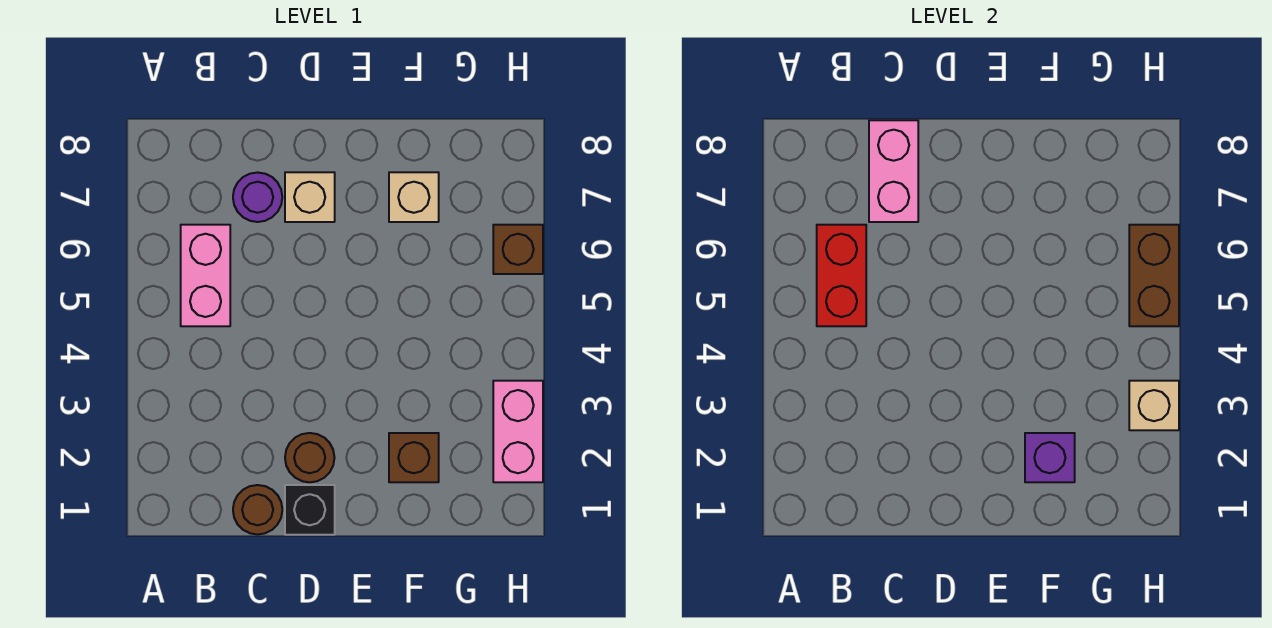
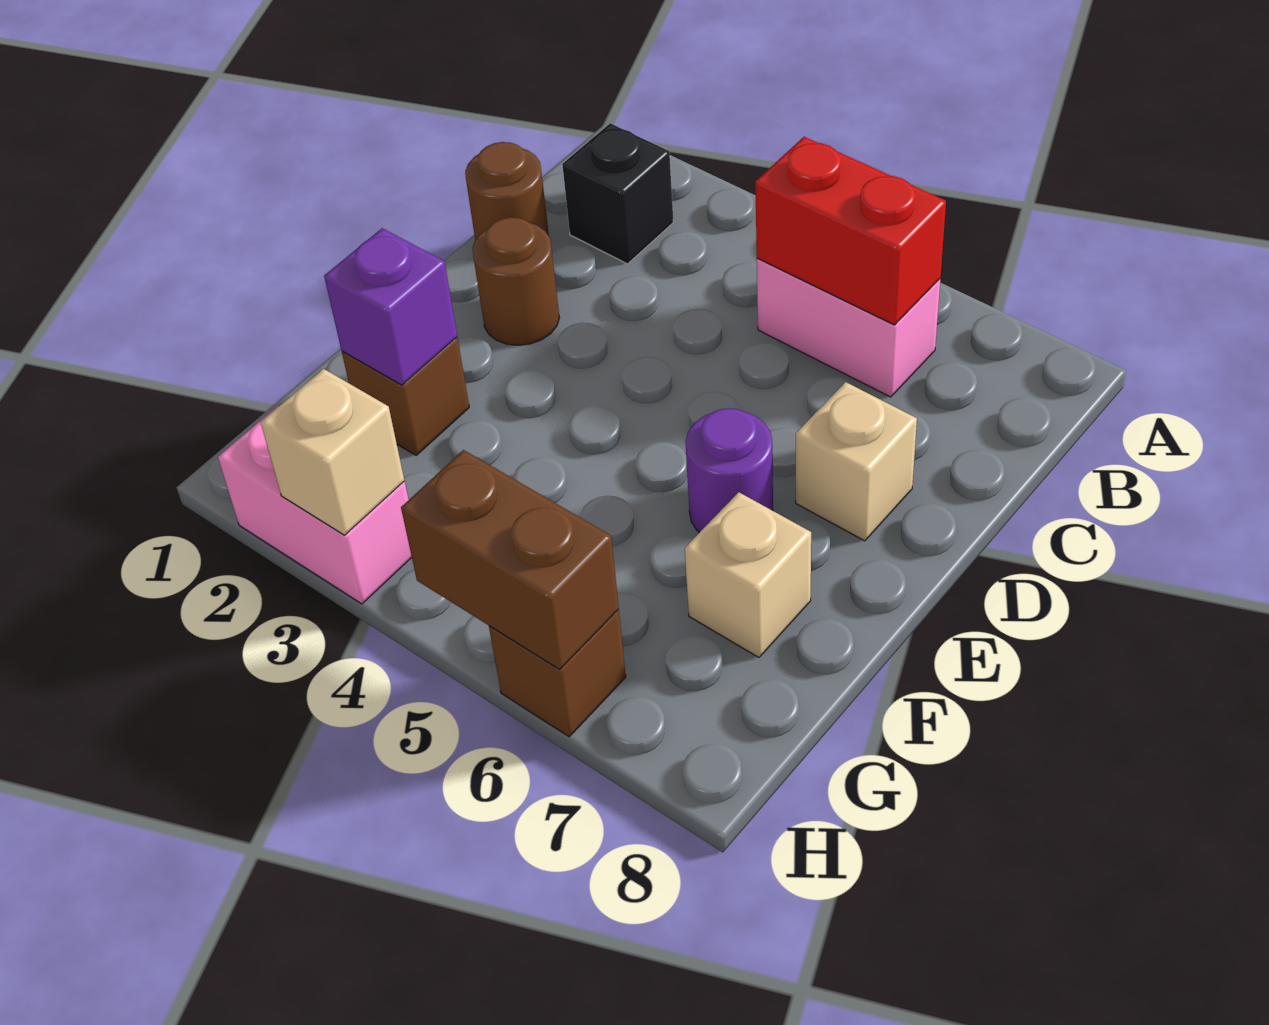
purple 1x1 round brick [233,172,282,222] -> purple 1x1 round brick moved to [685,408,773,532]
pink 1x2 brick [869,120,918,222] -> none
black 1x1 brick [285,485,335,535] -> black 1x1 brick moved to [562,123,673,264]

